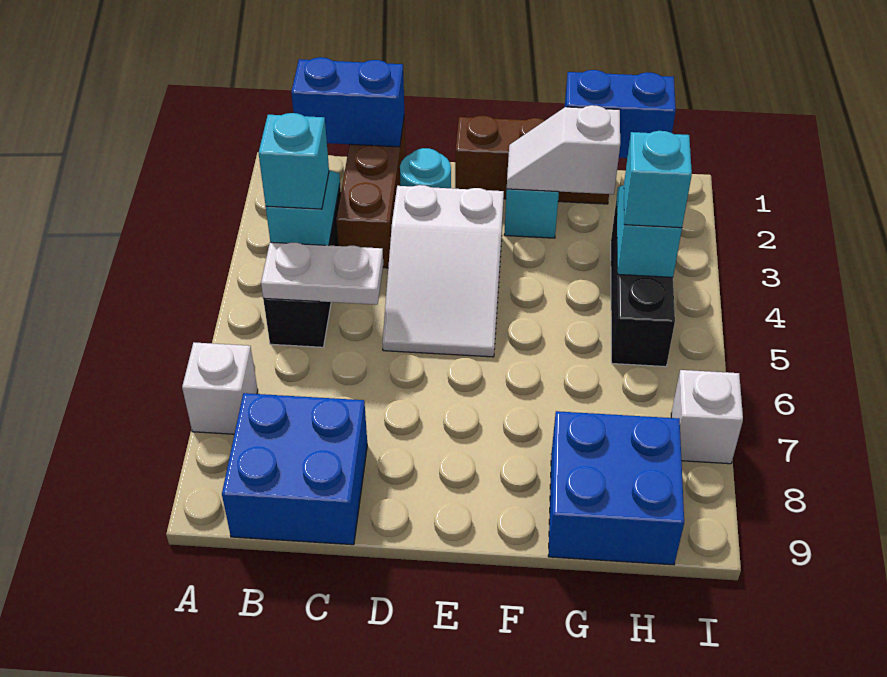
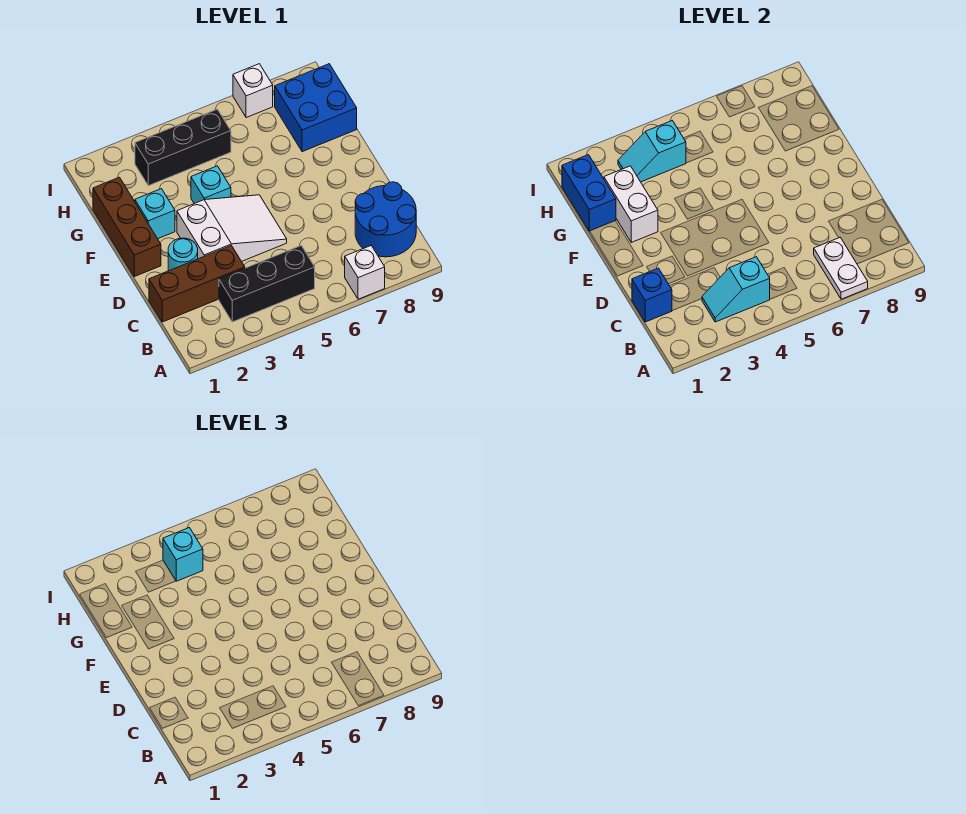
blue 1x2 brick [291,57,404,147] -> blue 1x1 brick [632,268,672,322]
cyan 1x1 brick [259,113,329,209] -> cyan 1x1 brick moved to [191,166,231,204]
white 1x2 plate [261,242,383,305] -> white 1x2 plate moved to [814,238,868,299]
blue 2x2 brick [222,393,367,545] -> blue 2x2 round brick [355,182,416,257]
white 1x2 slope [507,105,620,194] -> white 1x2 brick [604,166,658,242]

